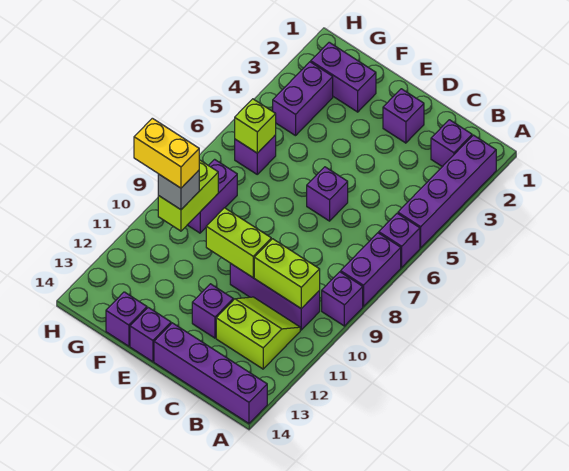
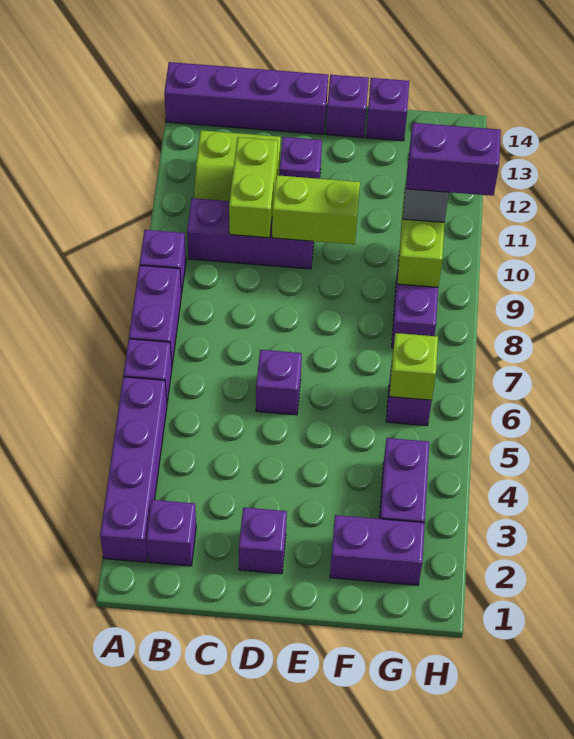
lime 1x2 brick [254,239,320,309] -> lime 1x2 brick turned to [229,137,278,238]
yellow 1x2 brick [134,118,199,188] -> purple 1x2 brick [407,123,501,196]

